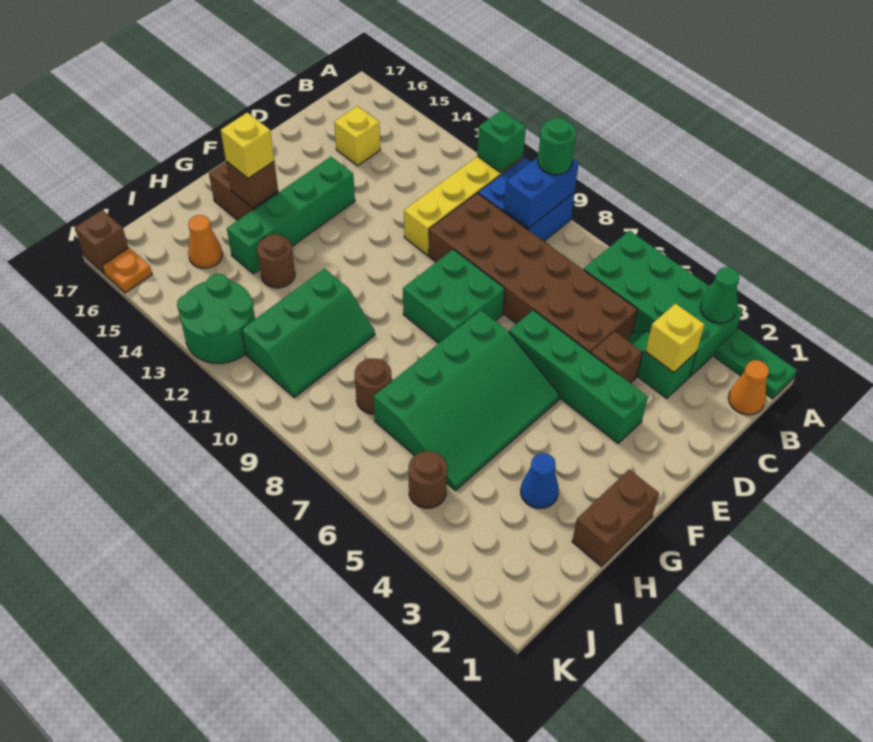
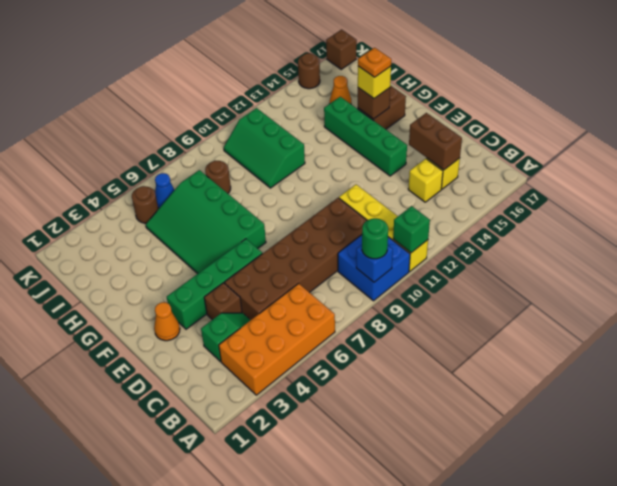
green 1x2 plate [714,329,797,399] -> none
green 2x4 brick [584,231,743,377] -> orange 2x4 brick [219,284,335,395]
green 1x1 cone [700,267,740,323] -> none
blue 1x2 brick [504,157,579,228] -> blue 1x1 brick [356,245,393,282]
orange 1x1 cone [728,360,769,415] -> orange 1x1 cone moved to [154,302,180,341]
yellow 1x1 brick [645,304,705,373] -> yellow 1x1 brick moved to [408,159,443,202]
green 2x2 brick [403,249,505,343] -> none
brown 1x2 brick [572,469,659,566] -> brown 1x2 brick moved to [409,113,462,170]
blue 1x1 cone [521,453,559,508] -> blue 1x1 cone moved to [155,173,174,208]
brown 1x1 round brick [257,235,295,288] -> brown 1x1 round brick moved to [298,53,320,89]
green 2x2 round brick [177,274,255,364] -> none
orange 1x1 plate [102,248,152,293] -> orange 1x1 plate moved to [358,48,391,77]

